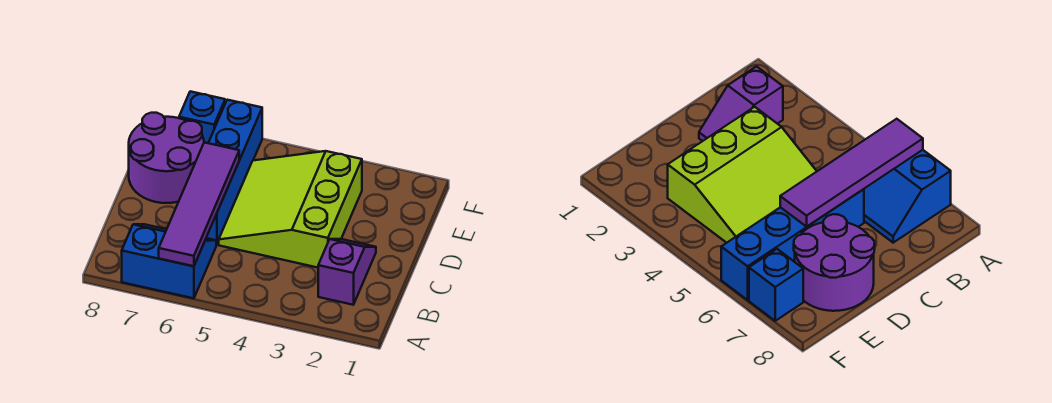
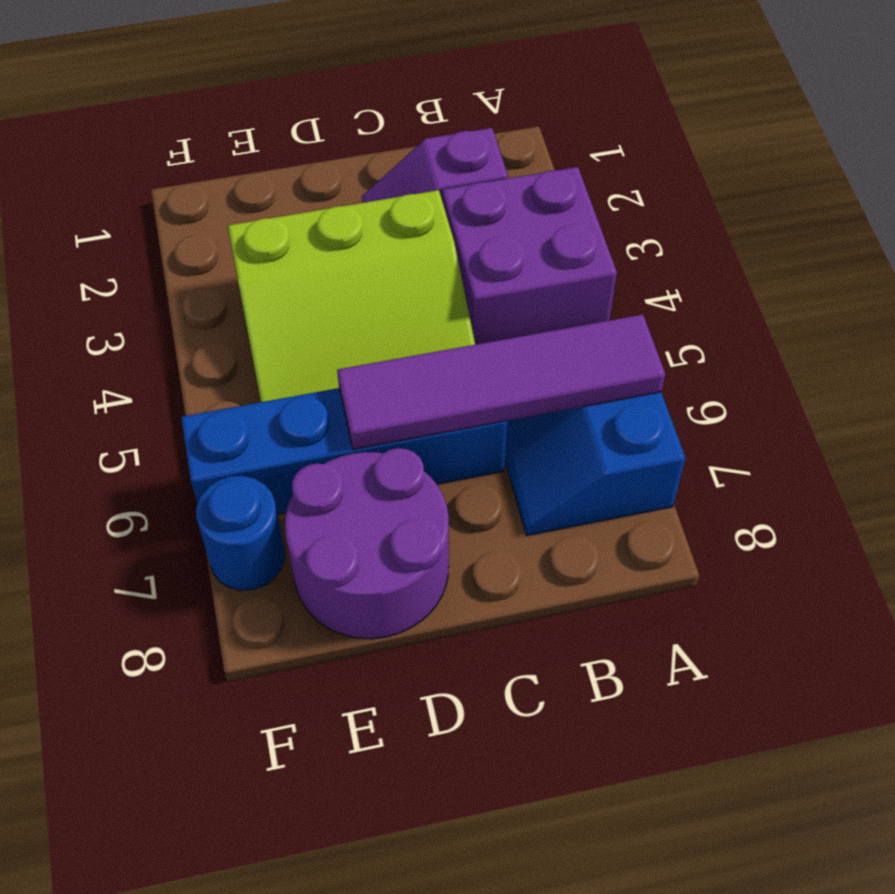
none -> purple 2x2 brick [442,167,617,345]
blue 1x1 brick [179,91,225,143] -> blue 1x1 round brick [196,476,285,590]

